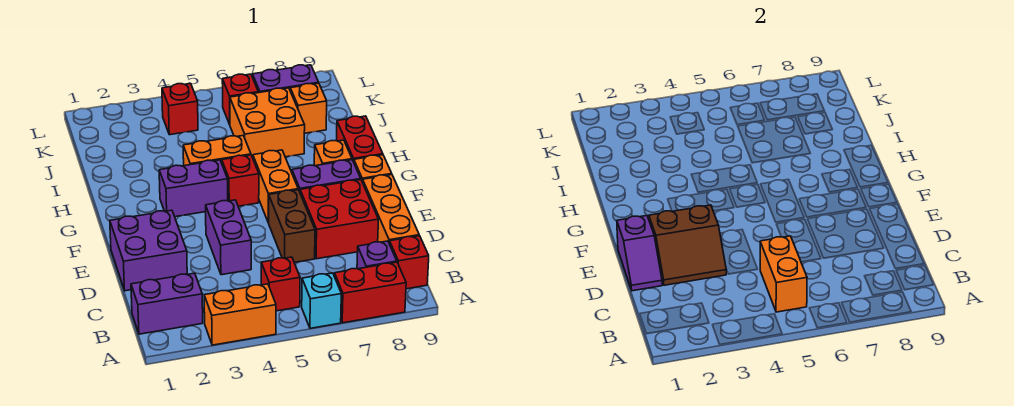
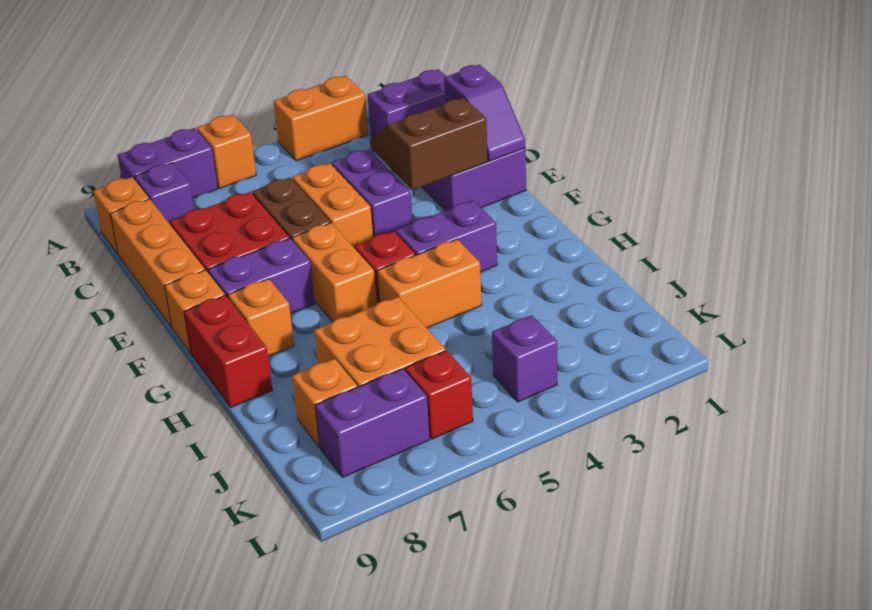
cyan 1x1 brick [302,273,341,328] -> orange 1x1 brick [197,115,256,188]
red 1x2 brick [334,262,406,323] -> purple 1x2 brick [118,128,218,198]
red 1x1 brick [261,257,300,311] -> none
orange 1x2 brick [760,236,807,312] -> orange 1x2 brick moved to [292,163,373,248]
red 1x1 brick [389,236,429,289] -> orange 1x1 brick [93,177,149,254]
purple 1x2 slope [617,216,662,291] -> purple 1x2 slope turned to [444,65,525,161]
red 1x1 brick [162,84,198,135] -> purple 1x1 brick [492,315,557,402]

